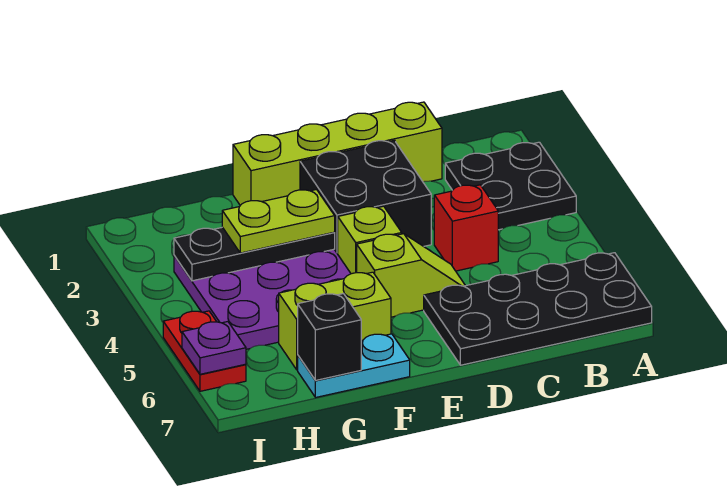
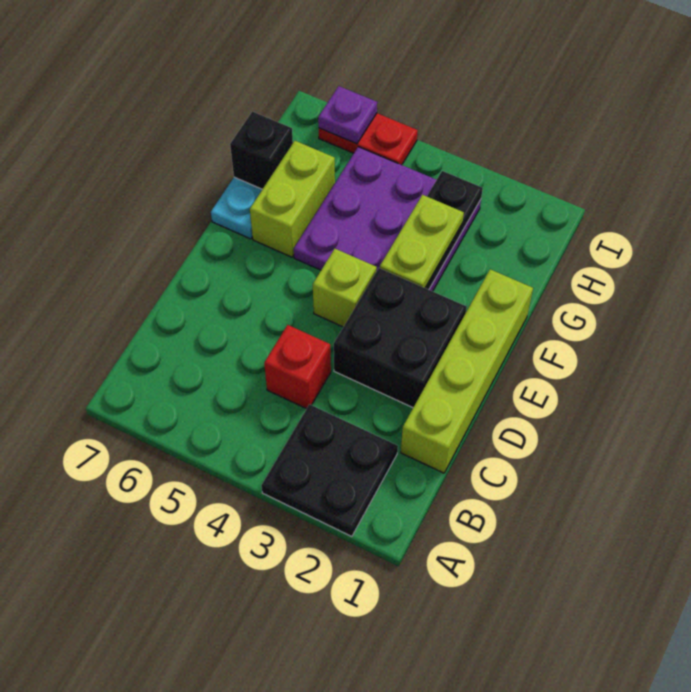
black 2x4 plate [424,253,652,365] -> none
lime 1x2 slope [357,234,465,317] -> none

